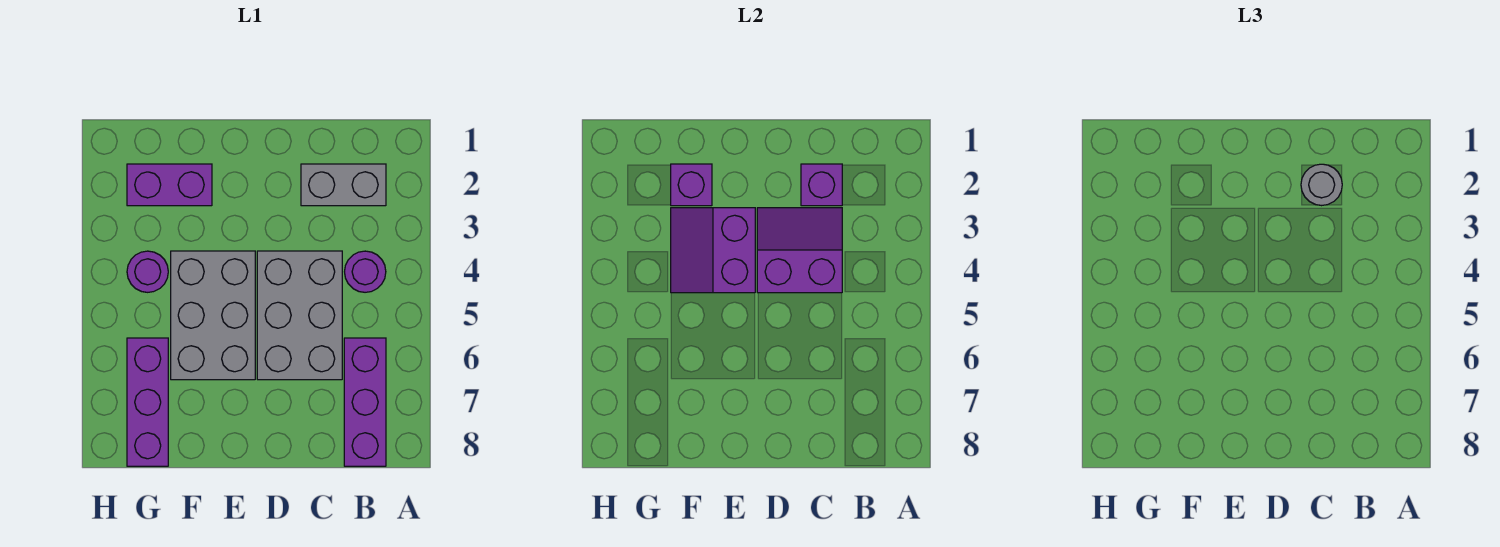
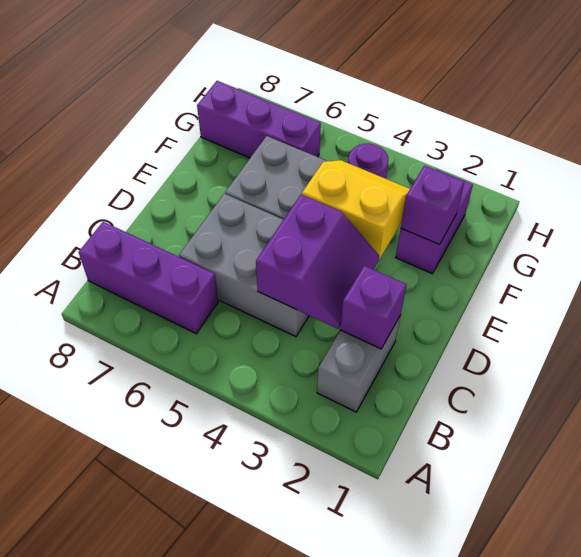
purple 1x1 round brick [345,251,386,292] -> none
grey 1x1 round brick [1301,164,1342,206] -> none
purple 2x2 slope [671,208,755,293] -> yellow 2x2 slope [302,160,410,259]

